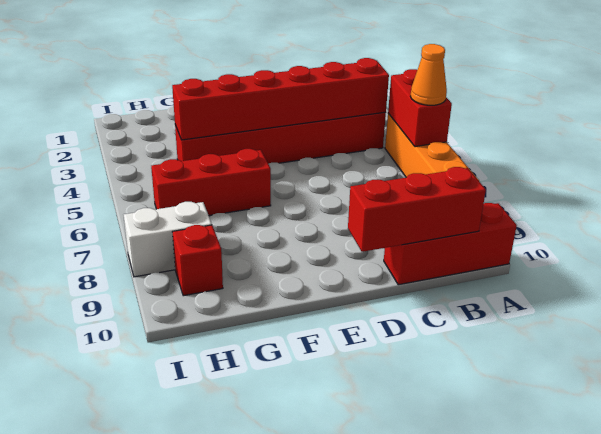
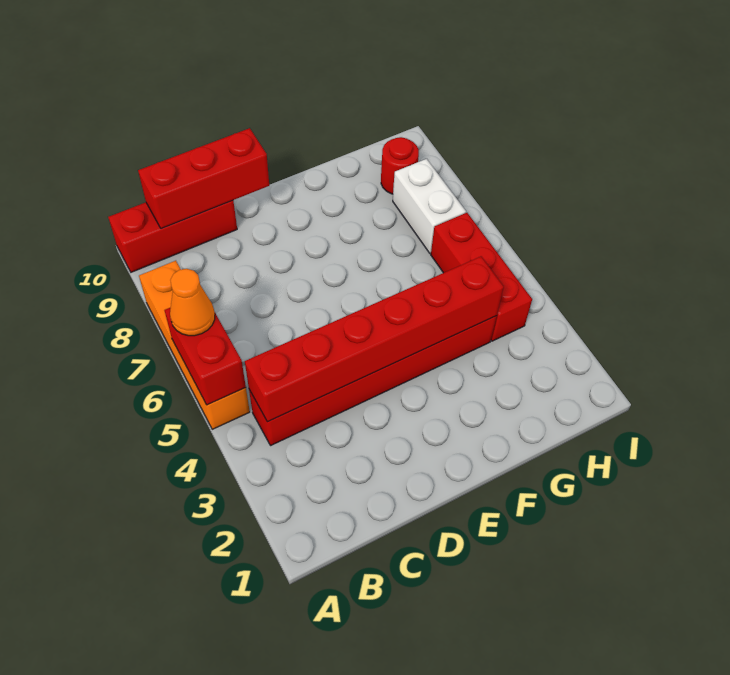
red 1x3 brick [151,149,271,216] -> red 1x3 brick turned to [431,213,532,341]
white 1x2 brick [124,202,212,277] -> white 1x2 brick turned to [393,159,466,253]
red 1x1 brick [173,225,223,296] -> red 1x1 round brick [381,137,419,194]

